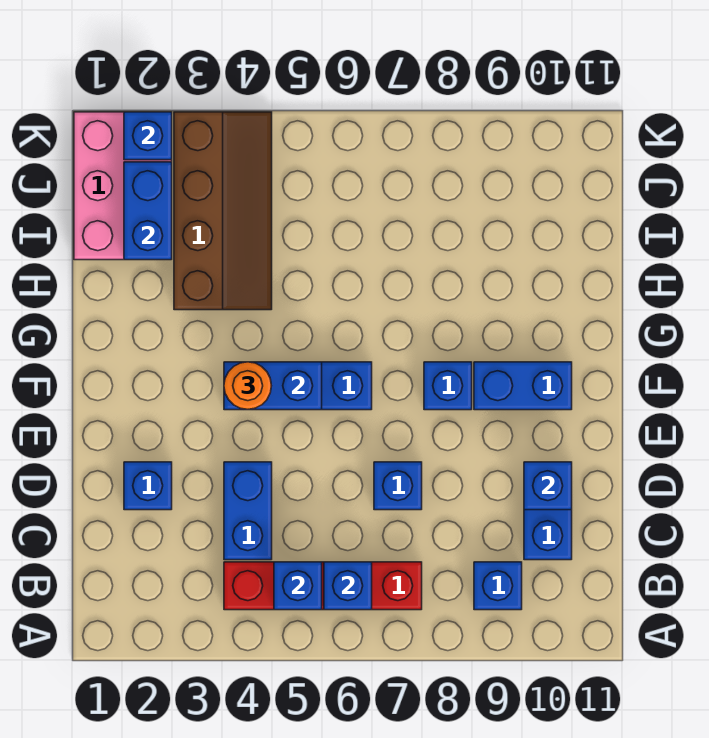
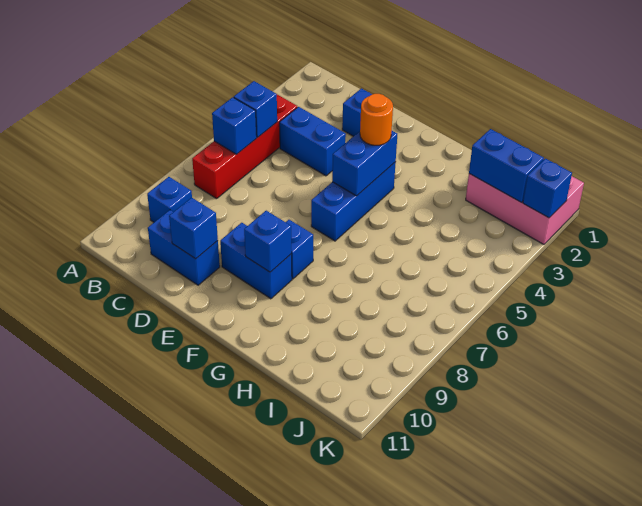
blue 1x1 brick [374,462,422,510] -> blue 1x1 brick moved to [244,211,292,272]
blue 1x2 brick [474,362,572,410] -> blue 1x2 brick turned to [220,223,292,299]
brown 2x4 slope [174,112,272,310] -> none

